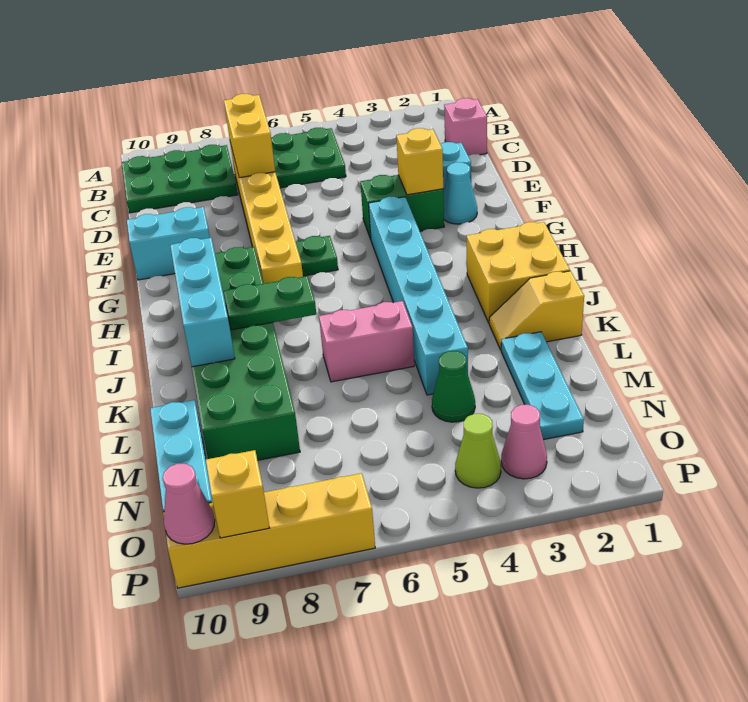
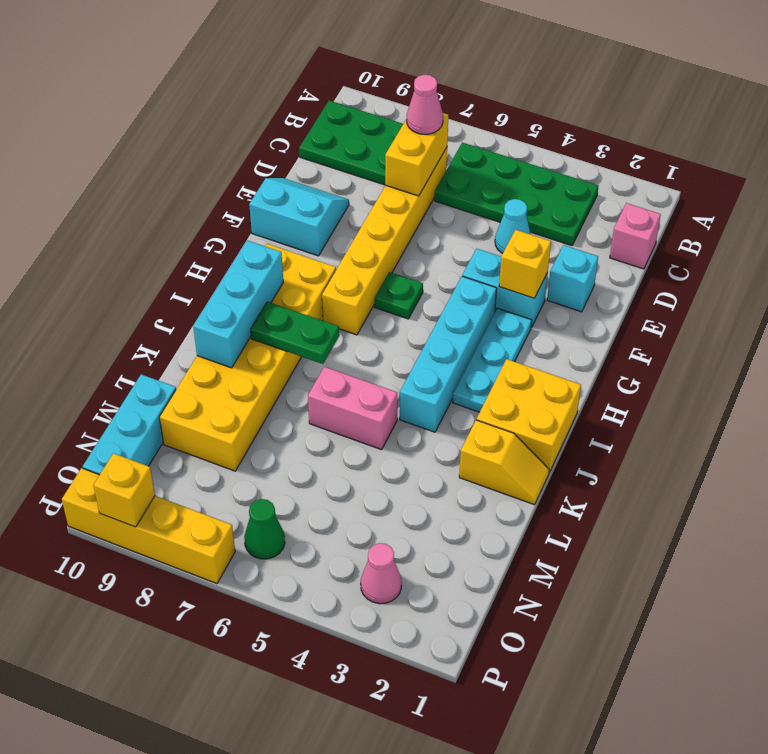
green 2x2 plate [271,128,346,188] -> green 2x4 plate [434,143,598,246]
cyan 1x1 cone [444,162,477,224] -> cyan 1x1 cone moved to [495,199,531,253]
green 1x2 brick [360,175,444,239] -> cyan 1x2 brick [462,249,548,328]
cyan 1x6 brick [368,197,468,395] -> cyan 1x4 brick [400,276,497,432]
green 2x6 brick [192,247,300,460] -> yellow 2x6 brick [159,244,336,471]
yellow 1x2 slope [489,271,584,350] -> yellow 1x2 slope turned to [459,420,549,505]
cyan 1x3 plate [501,332,584,440] -> cyan 1x3 plate moved to [453,308,532,412]
green 1x1 cone [432,351,475,422] -> green 1x1 cone moved to [244,499,285,559]
lime 1x1 cone [455,414,501,488] -> none
pink 1x1 cone [163,464,215,544] -> pink 1x1 cone moved to [407,75,443,134]

